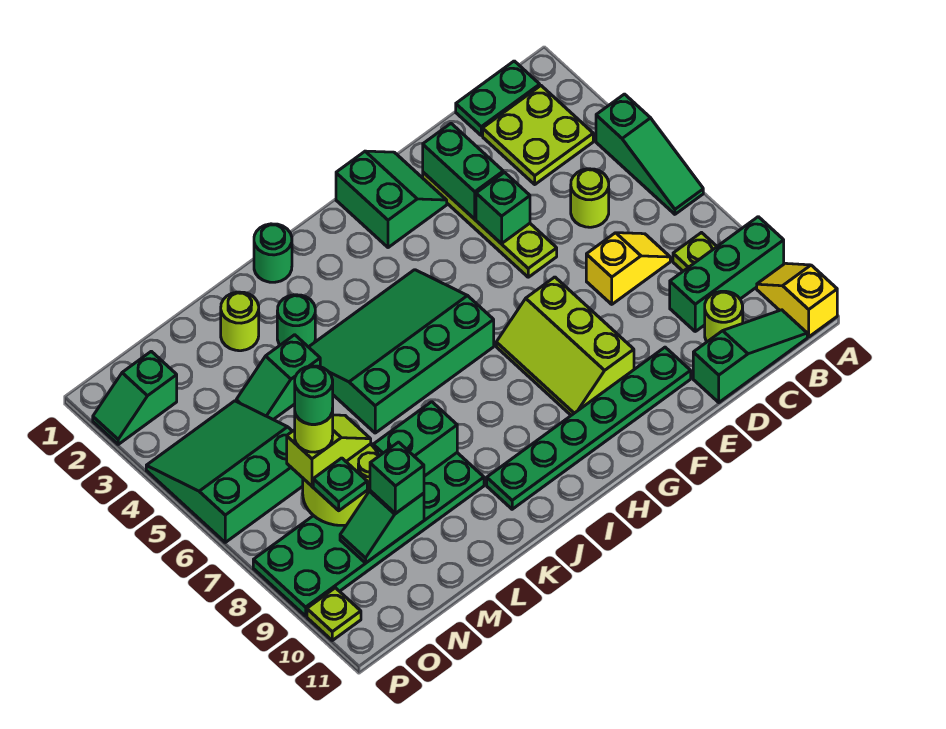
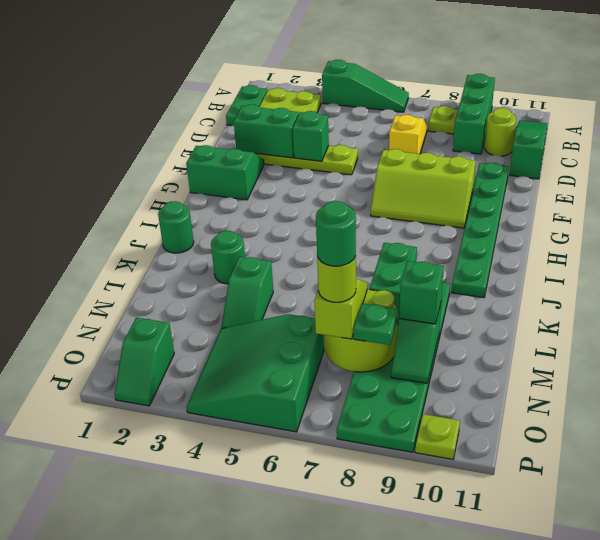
yellow 1x2 slope [757,263,837,337] -> none
lime 1x1 round brick [571,169,609,227] -> none
green 3x4 slope [309,270,494,433] -> none
lime 1x1 round brick [221,292,259,351] -> none

